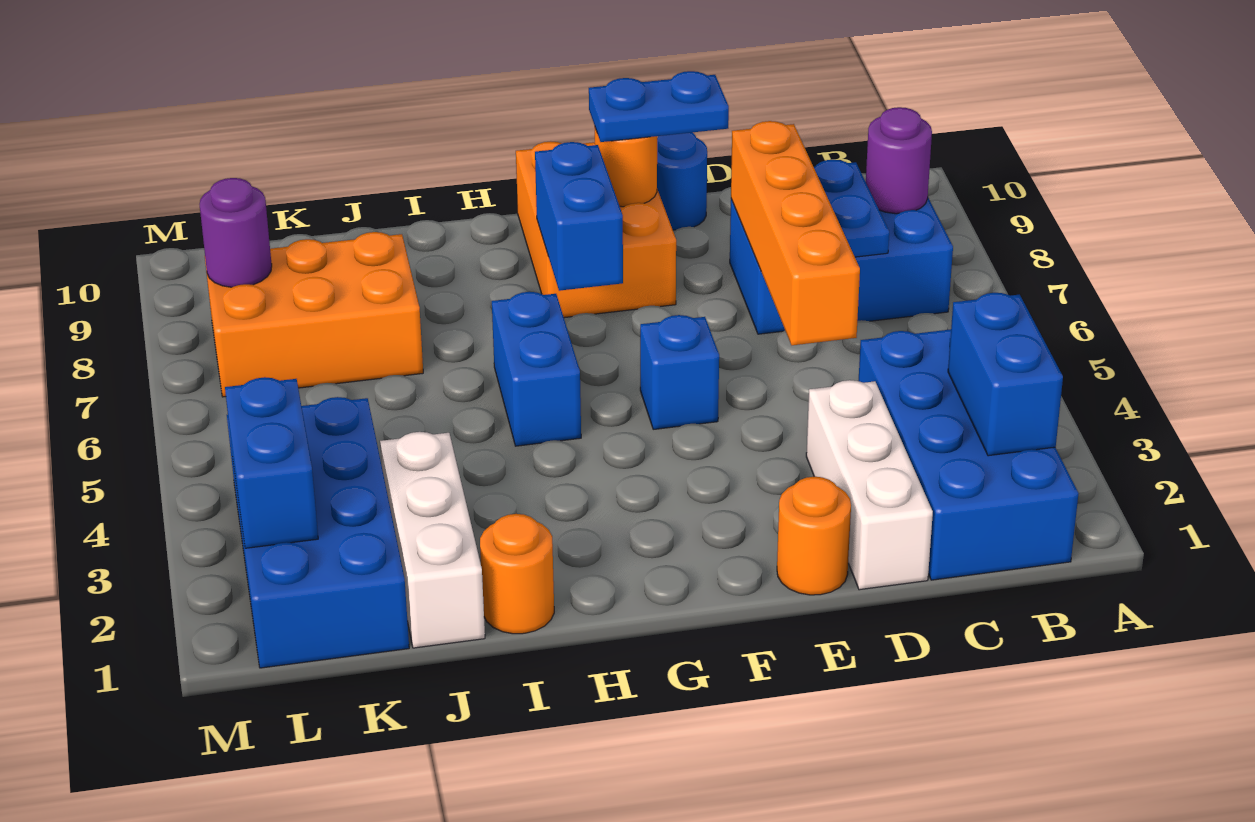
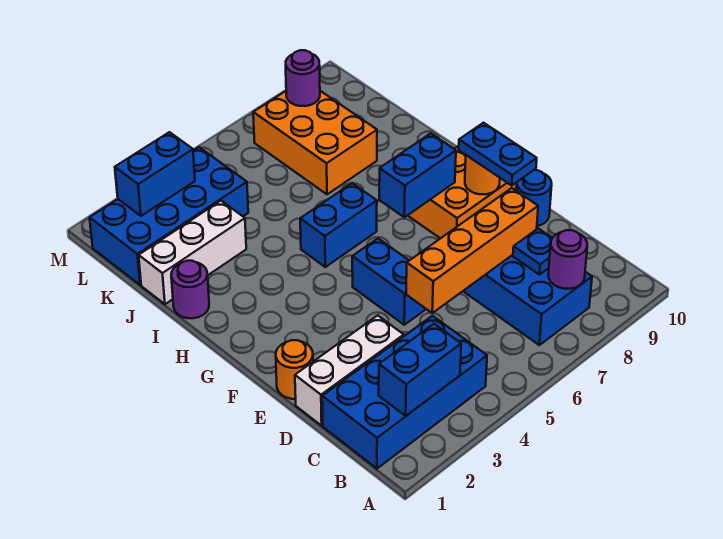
blue 1x2 plate [814,160,889,257] -> blue 1x1 plate [513,229,552,275]
blue 1x1 brick [640,315,719,429] -> blue 1x2 brick [352,239,426,325]
orange 1x1 round brick [480,514,554,634] -> purple 1x1 round brick [171,261,209,318]

